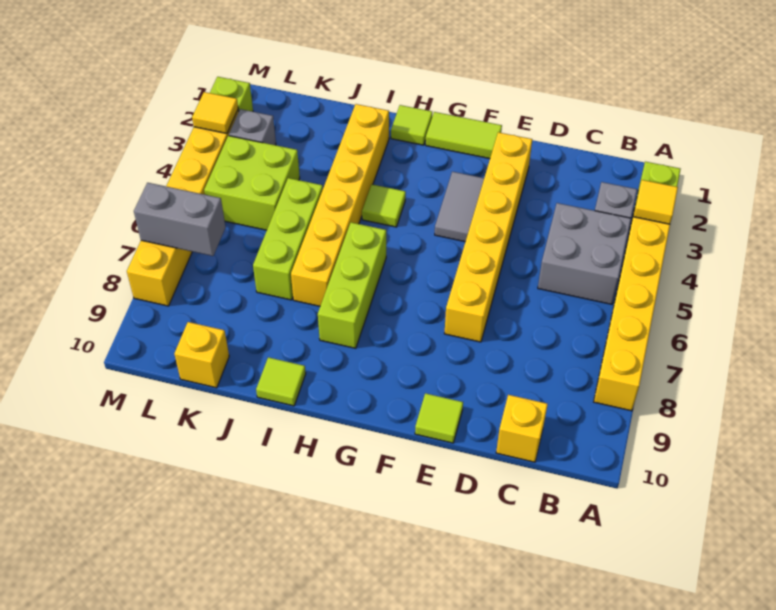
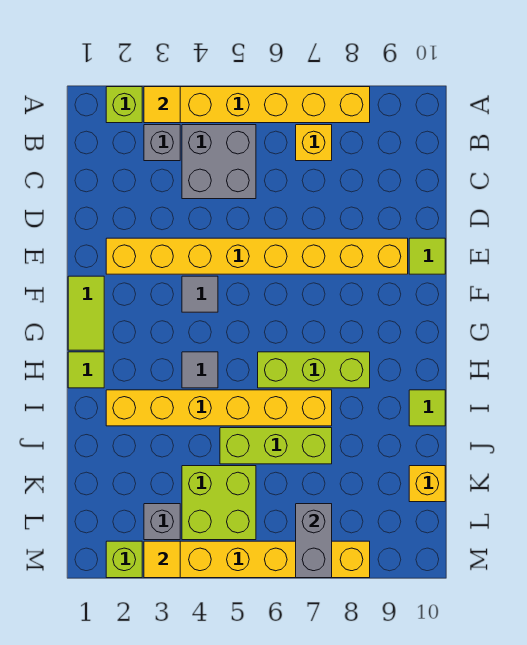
yellow 1x1 brick [496,395,548,462] -> yellow 1x1 brick moved to [296,125,332,161]
yellow 1x6 brick [444,132,532,342] -> yellow 1x8 brick [106,238,408,274]
grey 1x2 tile [435,172,484,242] -> grey 1x1 tile [182,276,218,312]
lime 1x1 tile [362,184,406,227] -> grey 1x1 tile [182,352,218,388]

